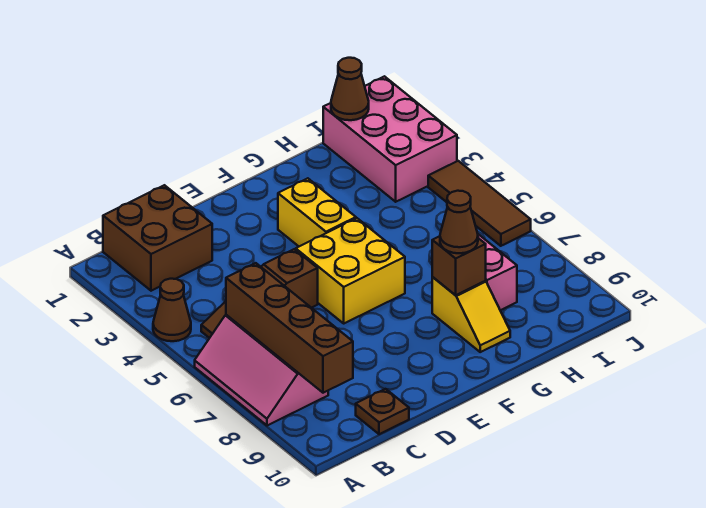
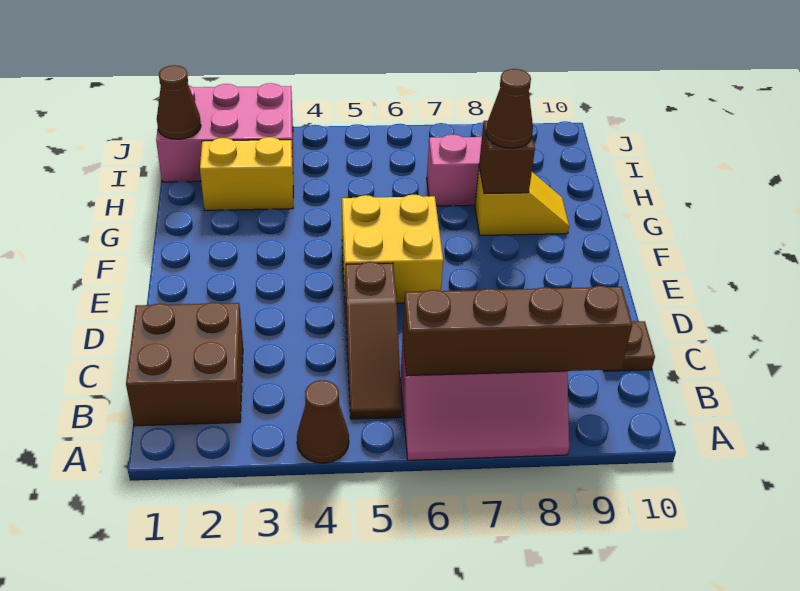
yellow 1x2 brick [278,178,356,246] -> yellow 1x2 brick moved to [200,137,293,210]
brown 1x3 tile [428,161,531,246] -> none

